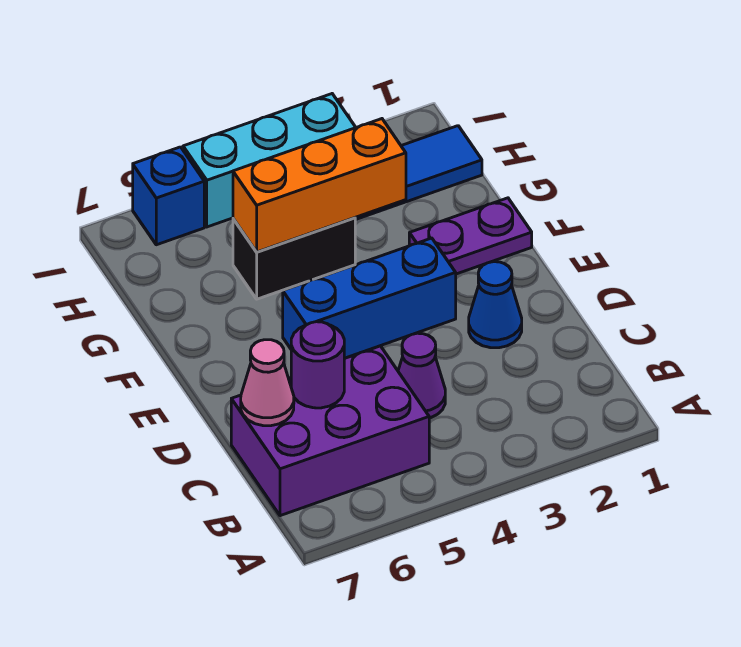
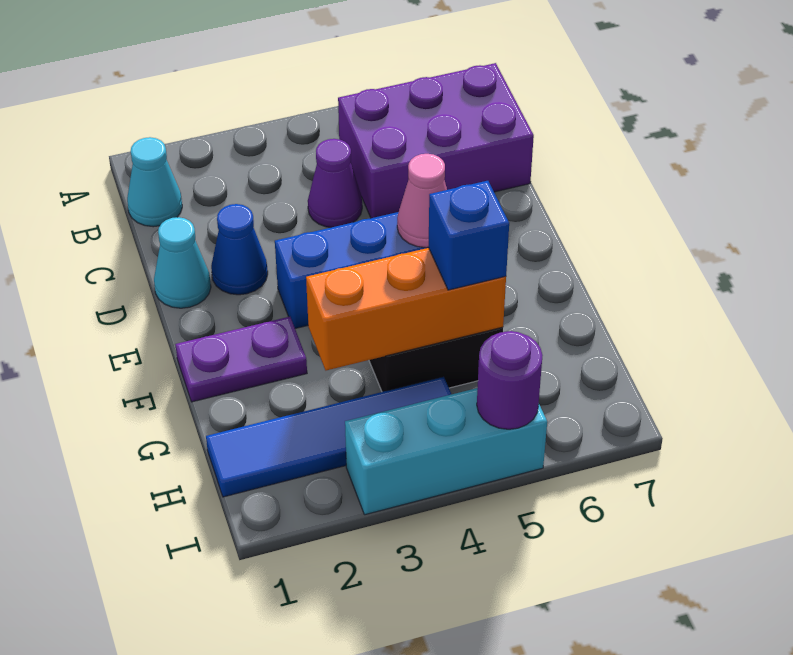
none -> cyan 1x1 cone [127,137,182,227]
purple 1x1 round brick [291,322,345,408] -> purple 1x1 round brick moved to [477,331,543,429]
pink 1x1 cone [241,340,294,426] -> pink 1x1 cone moved to [397,154,447,248]
none -> cyan 1x1 cone [154,217,211,308]
blue 1x1 brick [133,147,204,245] -> blue 1x1 brick moved to [429,181,509,290]

